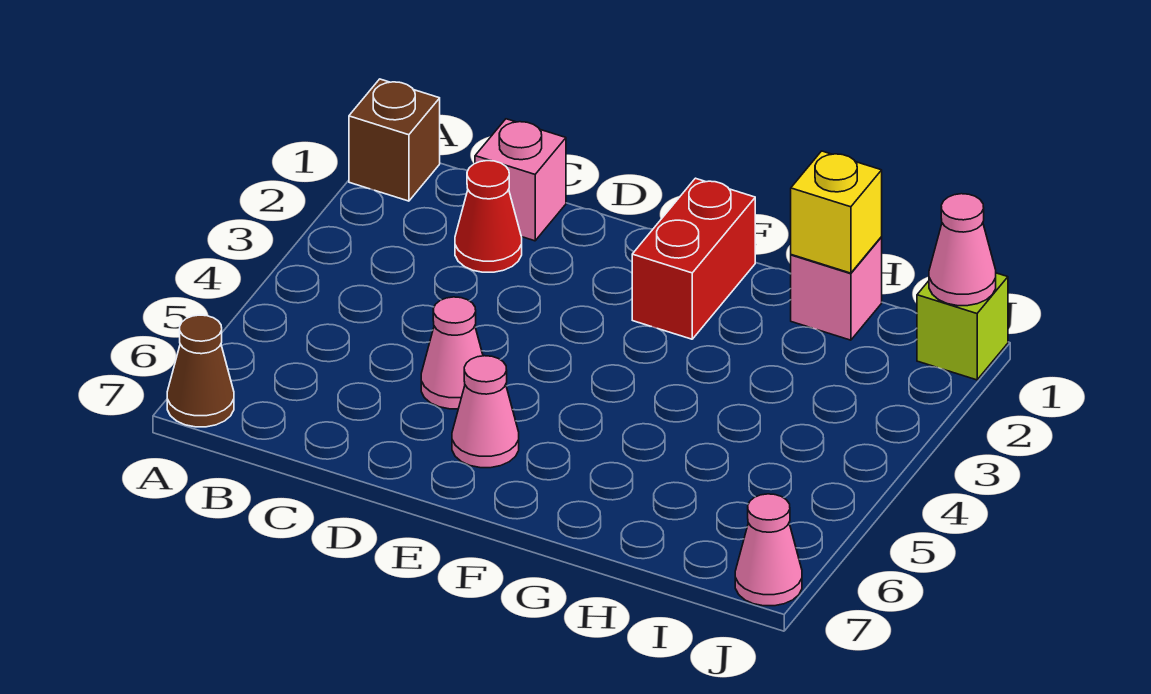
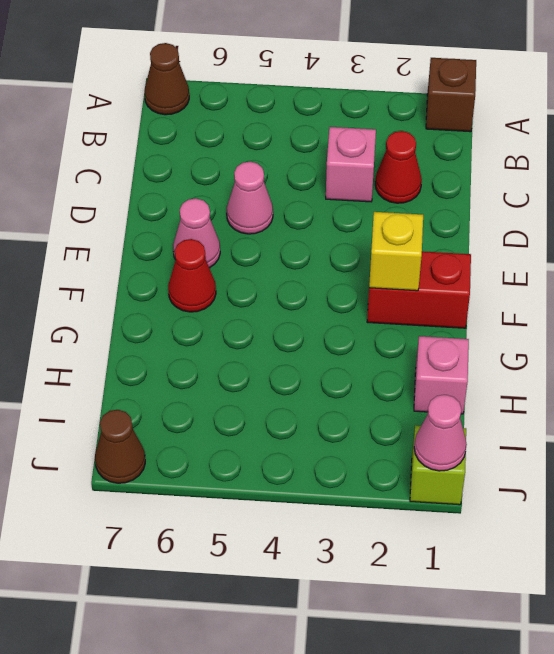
pink 1x1 brick [475,119,566,241] -> pink 1x1 brick moved to [326,127,376,202]
none -> red 1x1 cone [168,239,216,312]
yellow 1x1 brick [791,151,882,273] -> yellow 1x1 brick moved to [369,212,423,291]
pink 1x1 cone [735,494,802,606] -> brown 1x1 cone [95,410,145,483]

